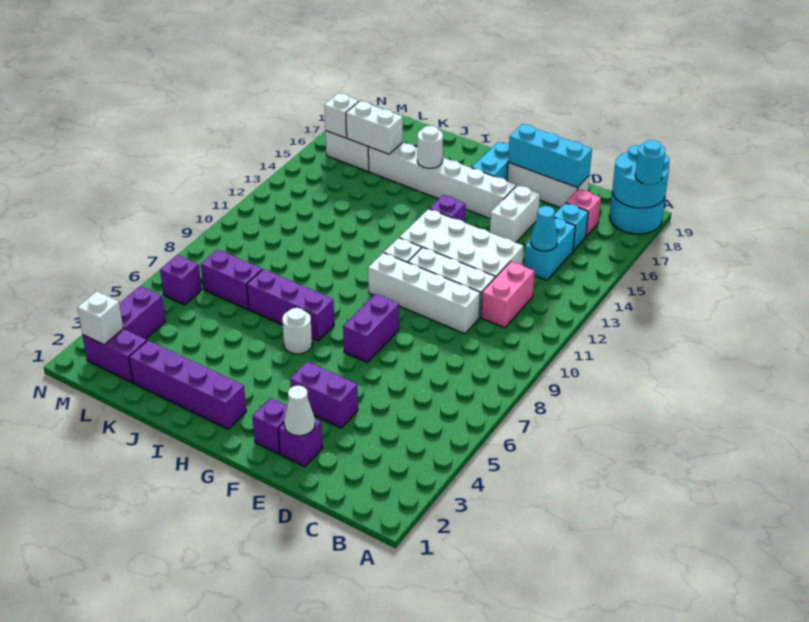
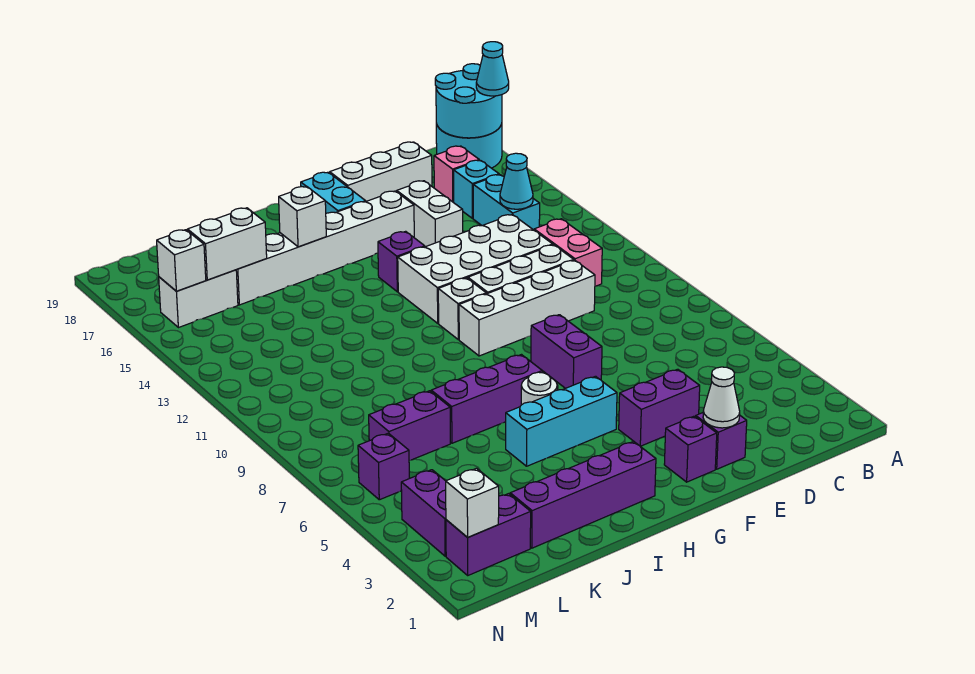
cyan 1x1 round brick [635,140,665,185] -> cyan 1x1 cone [476,42,509,96]
cyan 1x3 brick [508,124,592,188] -> cyan 1x3 brick moved to [506,376,617,466]
white 1x1 round brick [417,126,443,168] -> white 1x1 brick [279,186,326,247]

